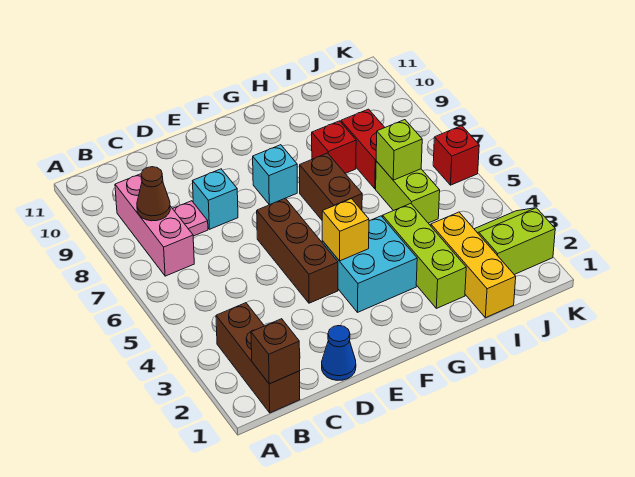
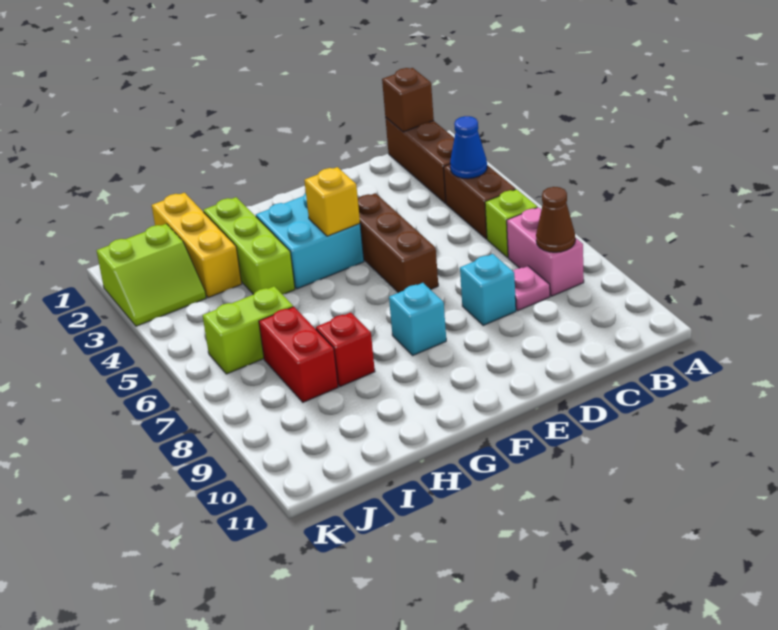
pink 1x3 brick [115,174,194,276] -> pink 1x2 brick [507,207,584,296]
blue 1x1 cone [322,326,356,380] -> blue 1x1 cone moved to [450,116,487,179]
brown 1x2 brick [300,153,362,220] -> brown 1x2 brick moved to [444,164,516,239]
lime 1x2 brick [376,161,440,223] -> lime 1x2 brick turned to [203,286,293,374]
lime 1x1 brick [376,120,422,180] -> lime 1x1 brick moved to [485,189,537,258]
red 1x1 brick [433,126,479,185] -> none

